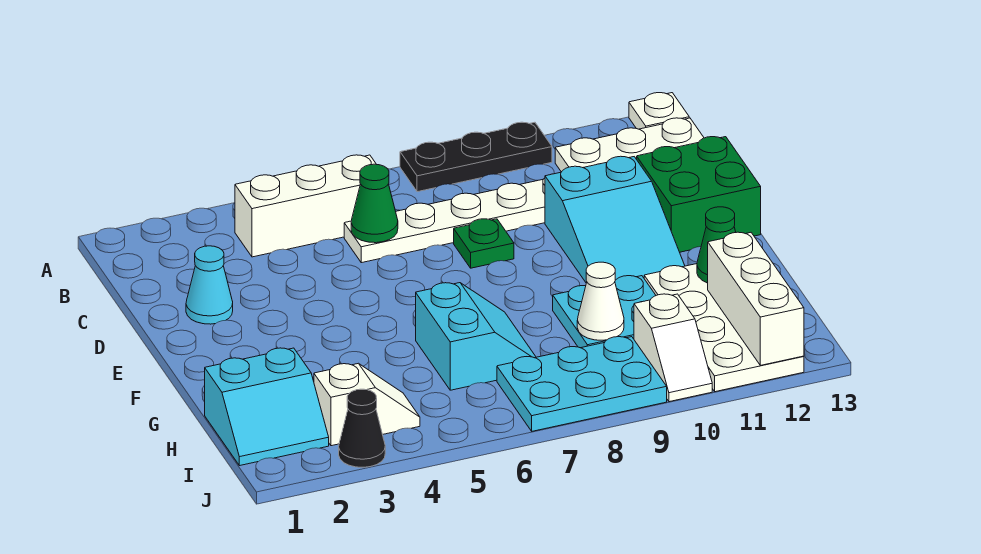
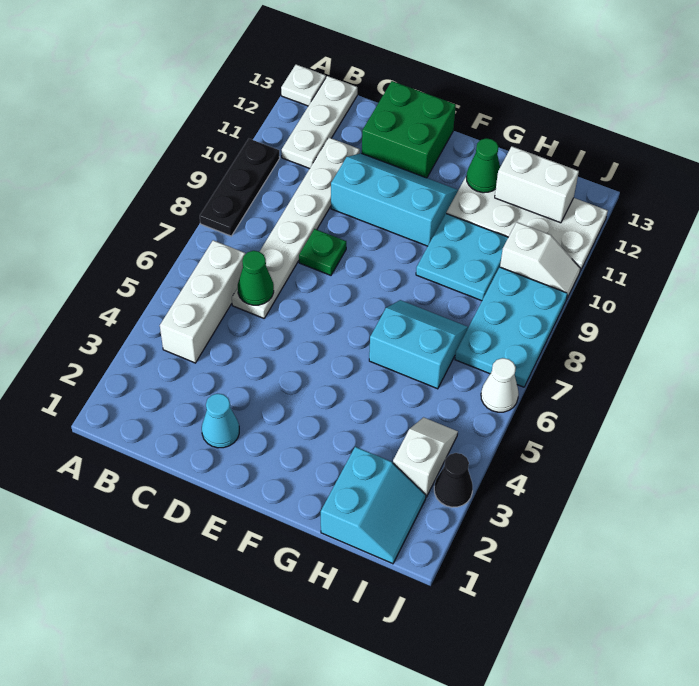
cyan 2x3 slope [545,156,685,283] -> cyan 2x3 slope turned to [331,153,458,246]
white 1x1 cone [577,262,624,340] -> white 1x1 cone moved to [481,358,519,412]
white 1x3 brick [708,232,804,365] -> white 1x2 brick [495,146,579,223]

